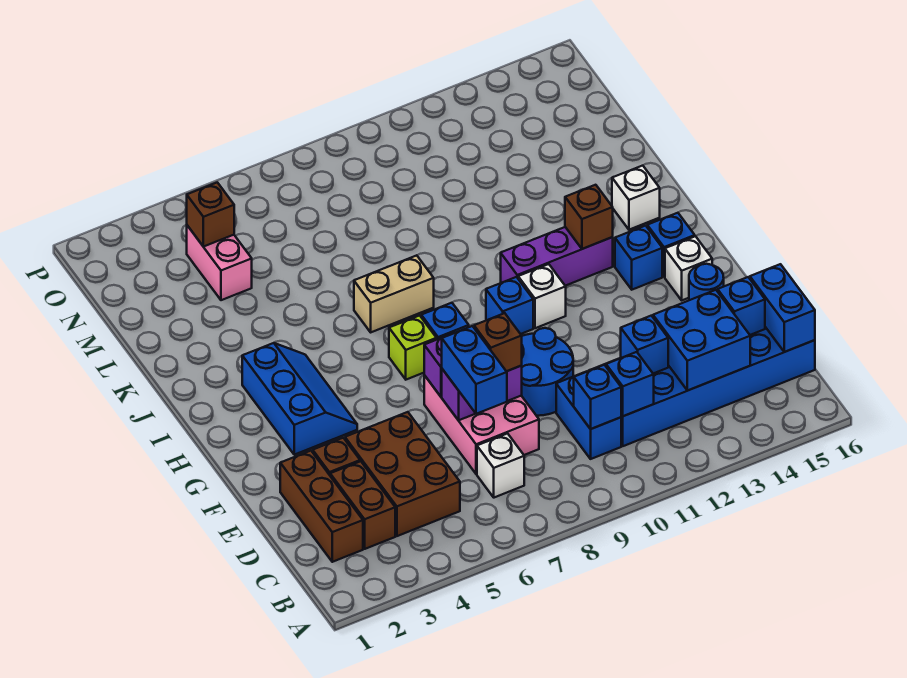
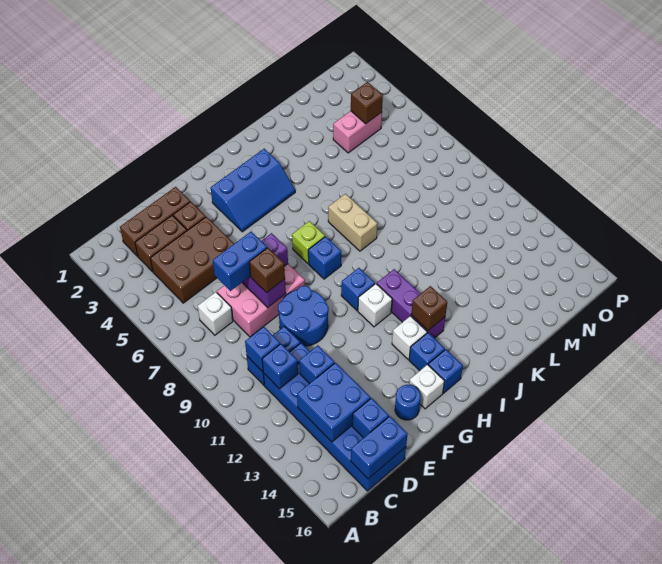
white 1x1 brick [612,166,660,230] -> white 1x1 brick moved to [392,316,427,359]

